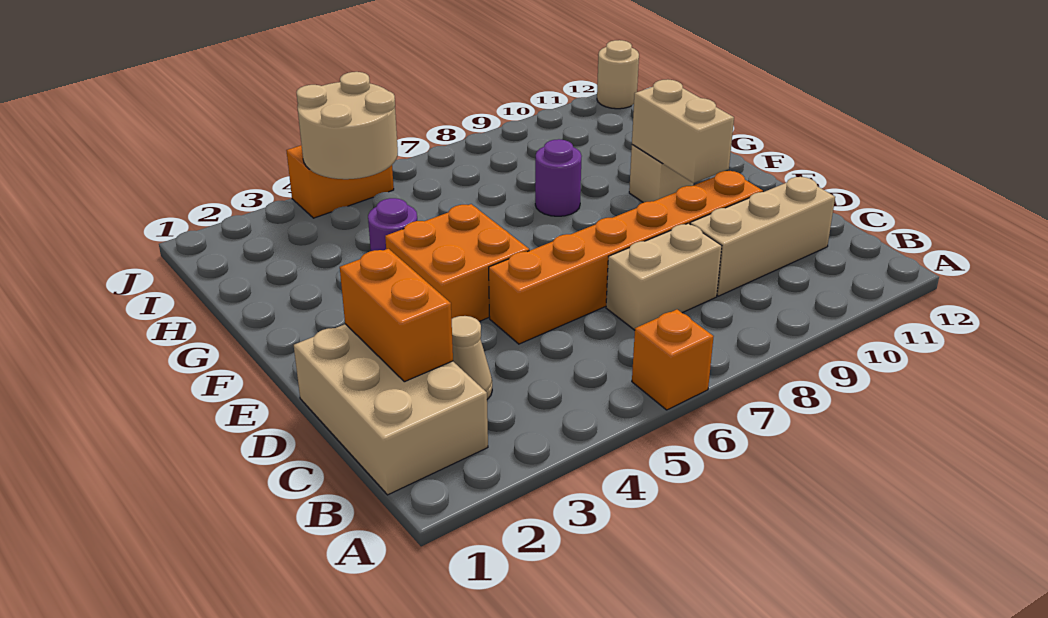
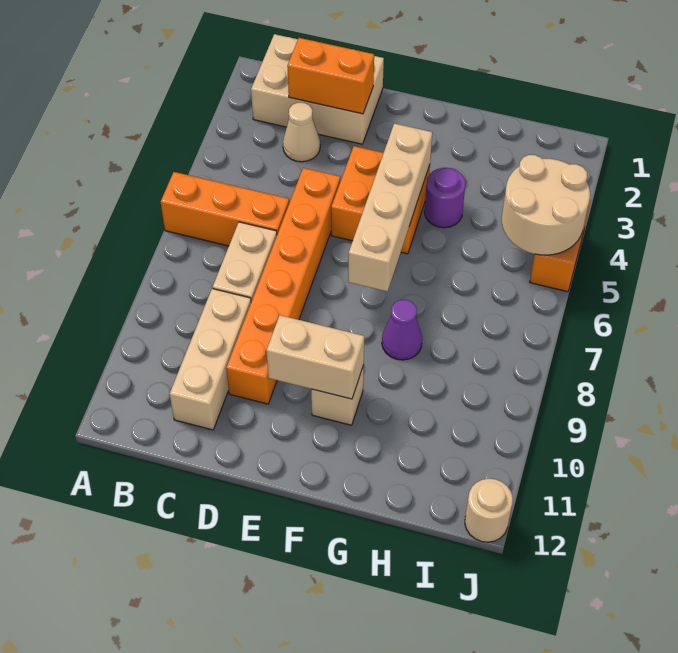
orange 1x1 brick [632,310,714,410] -> orange 1x3 brick [161,172,289,246]
none -> tan 1x4 brick [348,123,432,291]
purple 1x1 round brick [535,139,582,216] -> purple 1x1 cone [382,300,422,360]

